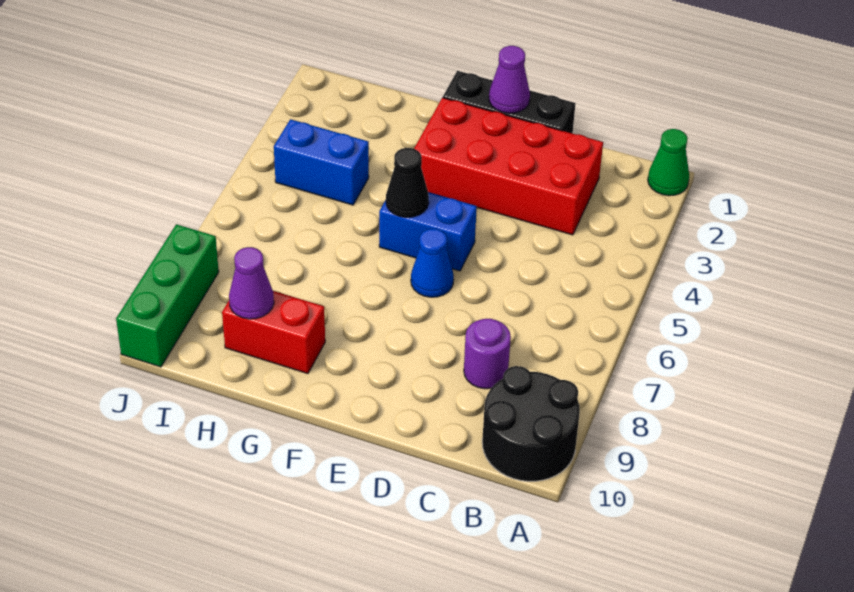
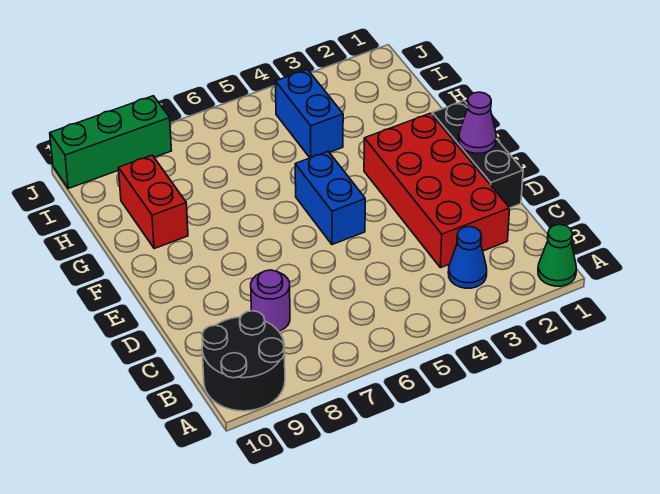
blue 1x1 cone [411,229,454,297] -> blue 1x1 cone moved to [448,226,487,288]
black 1x1 cone [386,148,429,217] -> none
purple 1x1 cone [229,247,274,319] -> none

